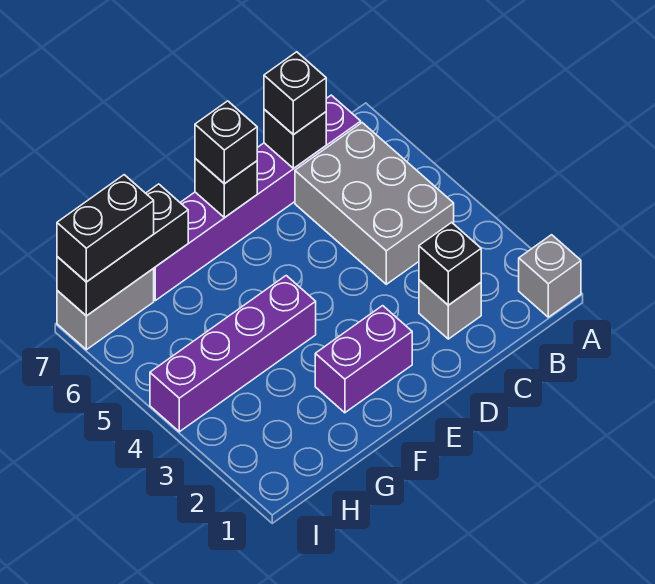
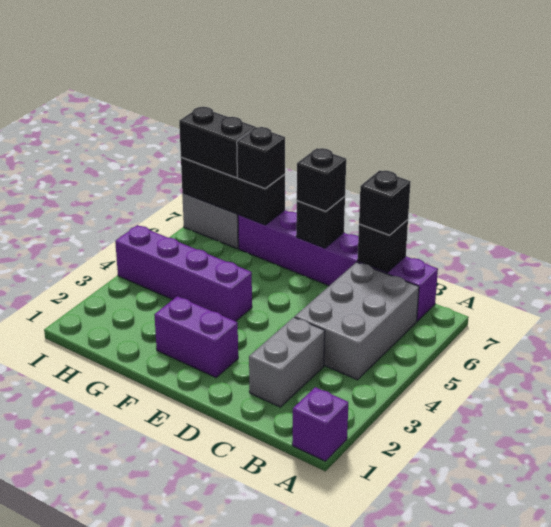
grey 1x1 brick [519,235,581,317] -> purple 1x1 brick [292,387,348,461]
grey 1x1 brick [419,280,481,339] -> grey 1x2 brick [249,317,325,407]
black 1x1 brick [419,222,481,305] -> black 1x1 brick moved to [237,127,285,189]

